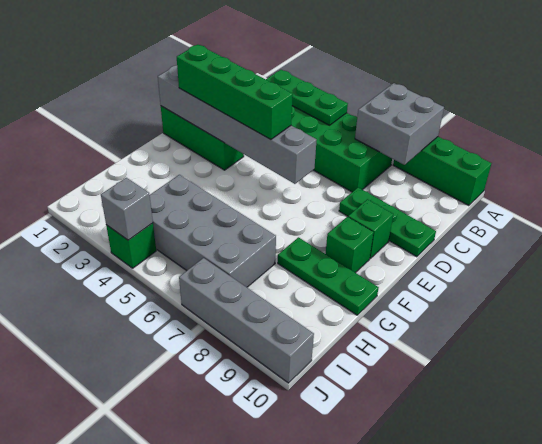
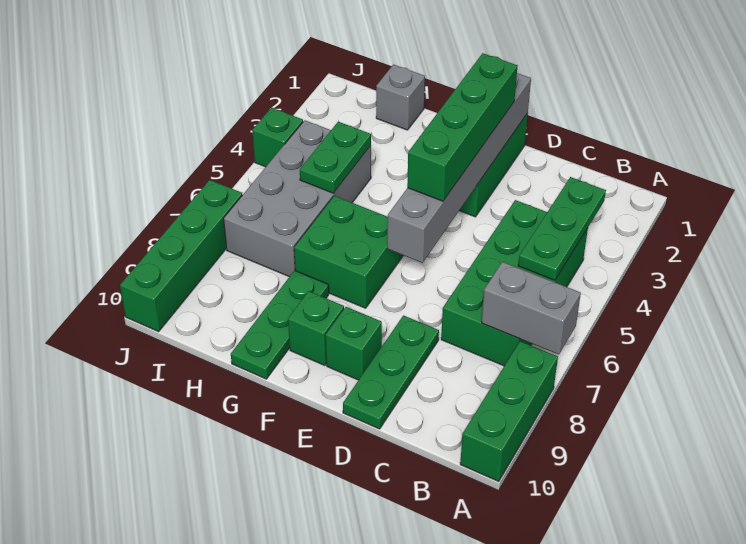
grey 2x2 brick [355,83,444,165] -> grey 1x2 brick [482,262,581,354]
none -> green 2x2 brick [294,196,403,308]
none -> green 1x2 plate [300,122,371,193]
grey 1x1 brick [101,178,153,240] -> grey 1x1 brick moved to [376,65,425,130]
grey 1x4 brick [179,258,314,383] -> green 1x4 brick [120,180,242,332]

